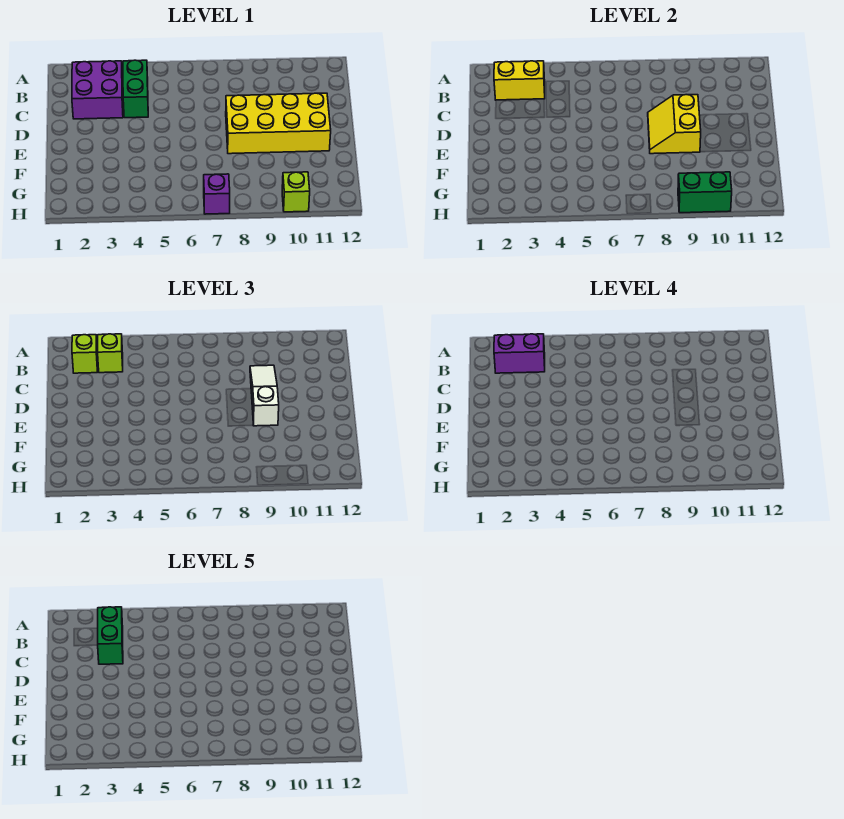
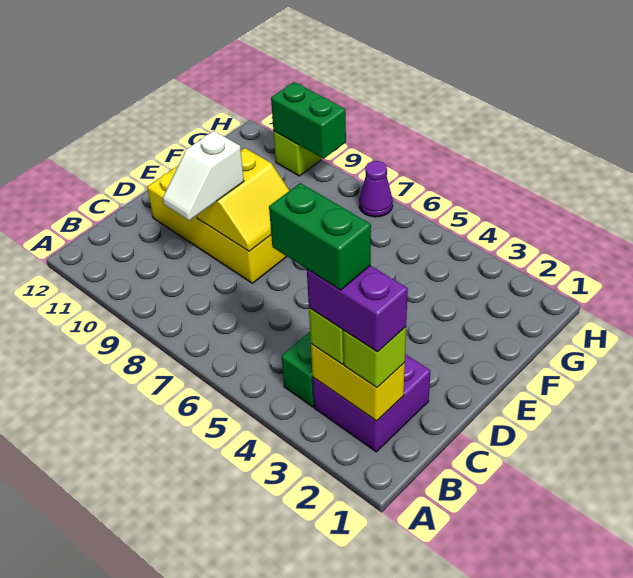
green 1x2 brick [98,607,123,664] -> green 1x2 brick turned to [269,183,371,290]
white 1x3 slope [250,365,279,426] -> white 1x2 slope [163,131,244,220]
purple 1x1 brick [204,174,230,214] -> purple 1x1 cone [359,161,393,217]

